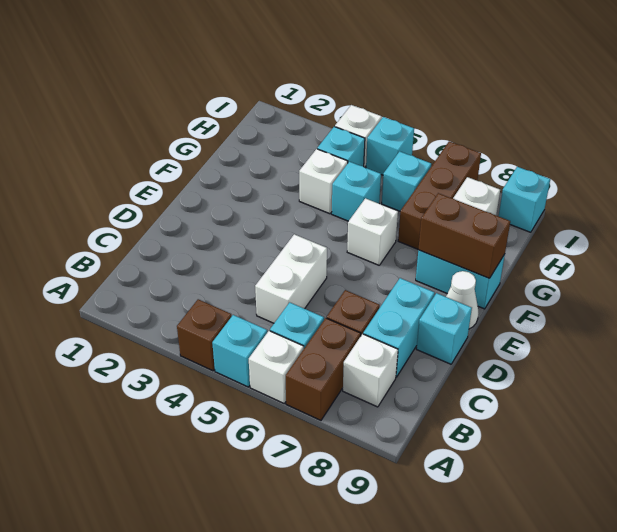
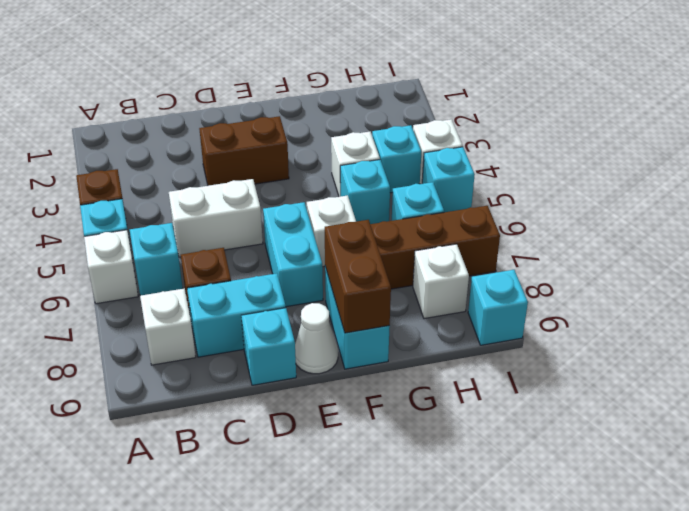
brown 1x2 brick [286,318,361,420] -> brown 1x2 brick moved to [199,116,289,186]
none -> cyan 1x2 brick [263,202,323,307]

